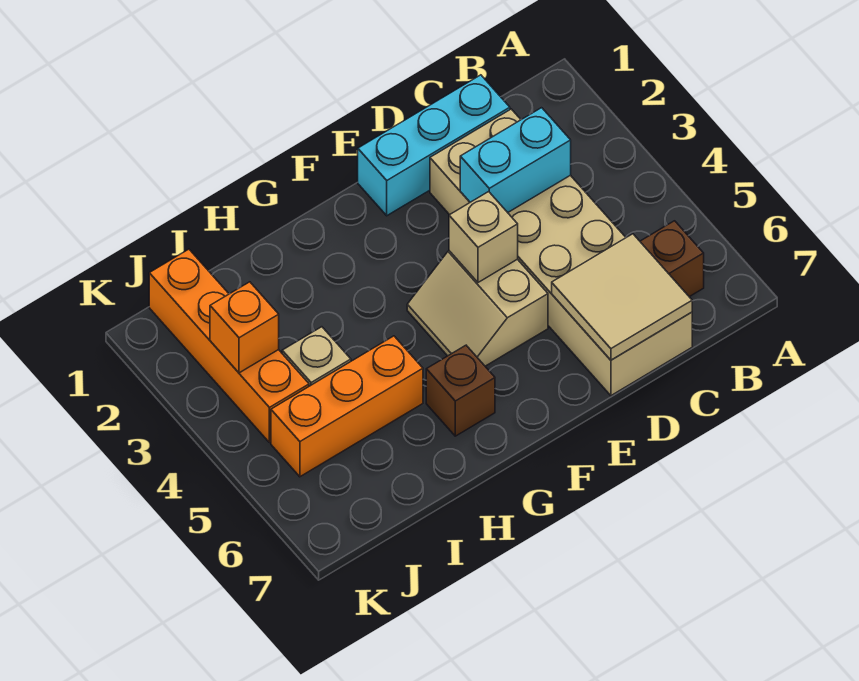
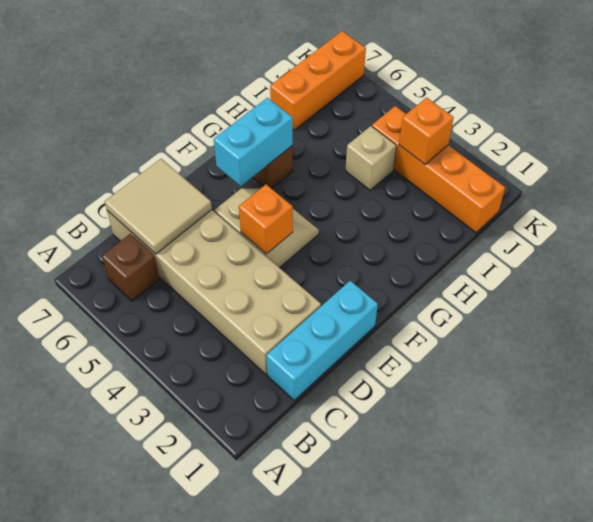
cyan 1x2 brick [460,108,571,213] -> cyan 1x2 brick moved to [214,98,293,186]
tan 1x1 brick [449,192,518,282] -> orange 1x1 brick [239,185,293,254]
orange 1x3 brick [271,336,423,477] -> orange 1x3 brick moved to [270,31,366,130]

